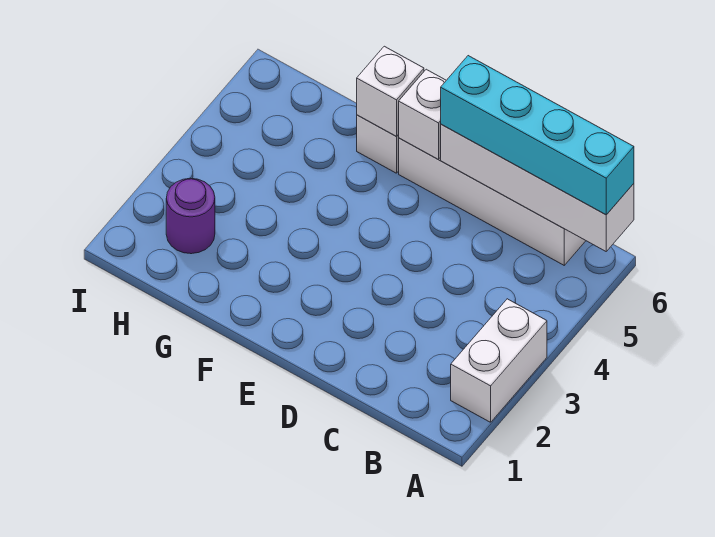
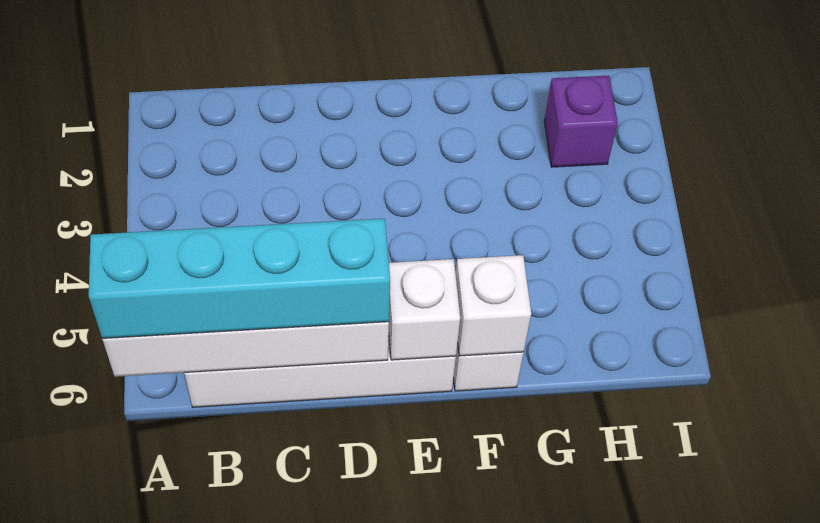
white 1x2 brick [451,299,547,422] -> none
purple 1x1 round brick [166,178,215,254] -> purple 1x1 brick [544,76,618,167]

